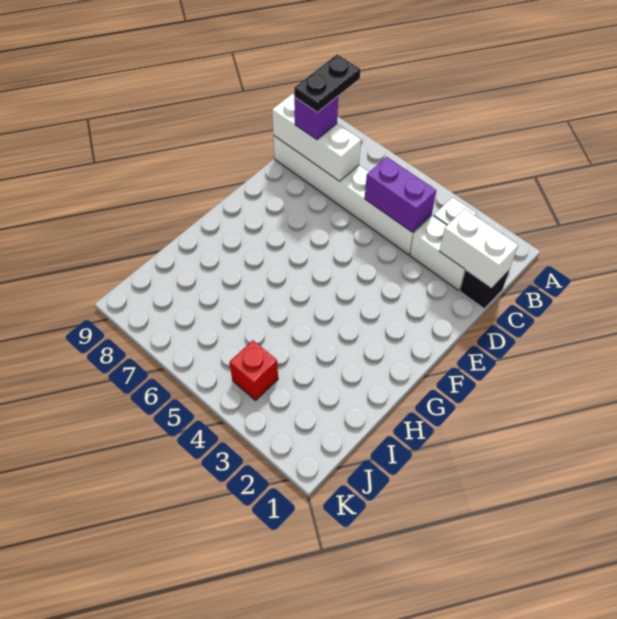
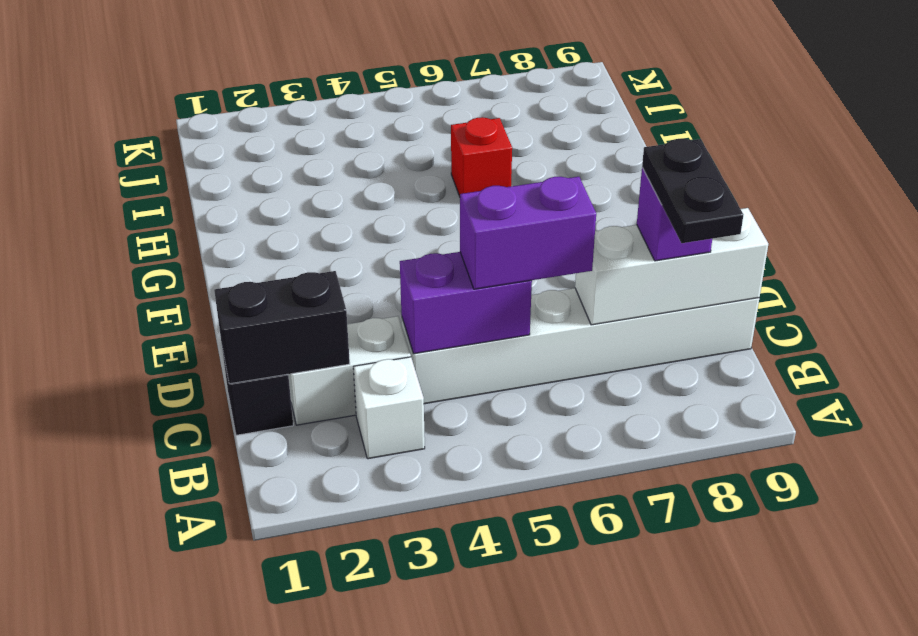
white 1x2 brick [440,209,518,287] -> black 1x2 brick [214,271,350,384]
none -> purple 1x2 brick [460,177,596,289]
red 1x1 brick [229,340,278,400] -> red 1x1 brick moved to [451,117,512,196]

